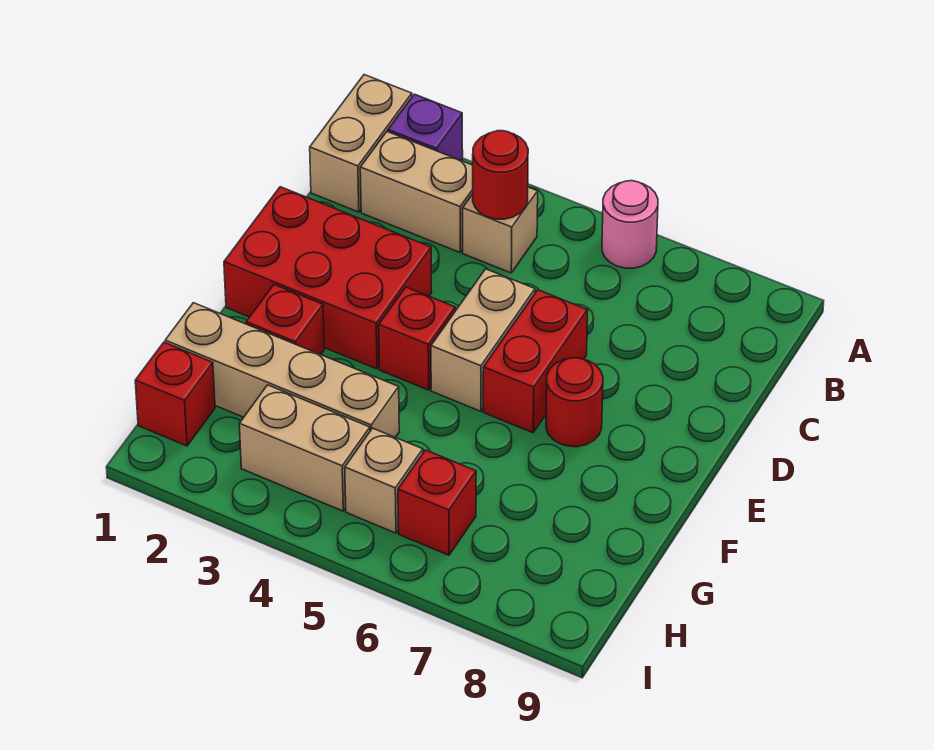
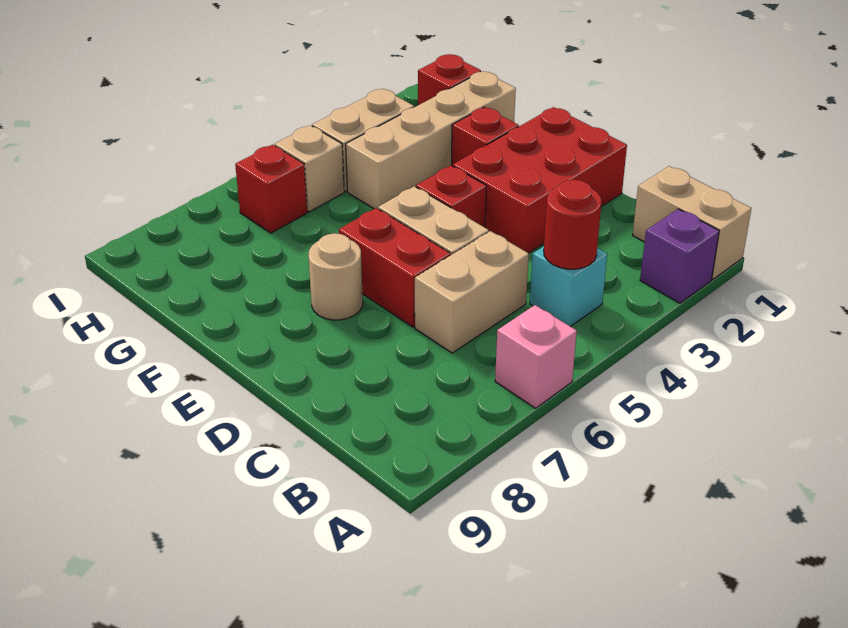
pink 1x1 round brick [602,181,658,268] -> pink 1x1 brick [495,305,577,408]
tan 1x2 brick [360,132,473,252] -> tan 1x2 brick moved to [415,231,529,353]
tan 1x1 brick [463,187,538,273] -> cyan 1x1 brick [530,247,607,326]
red 1x1 round brick [546,358,603,447] -> tan 1x1 round brick [308,233,363,320]

